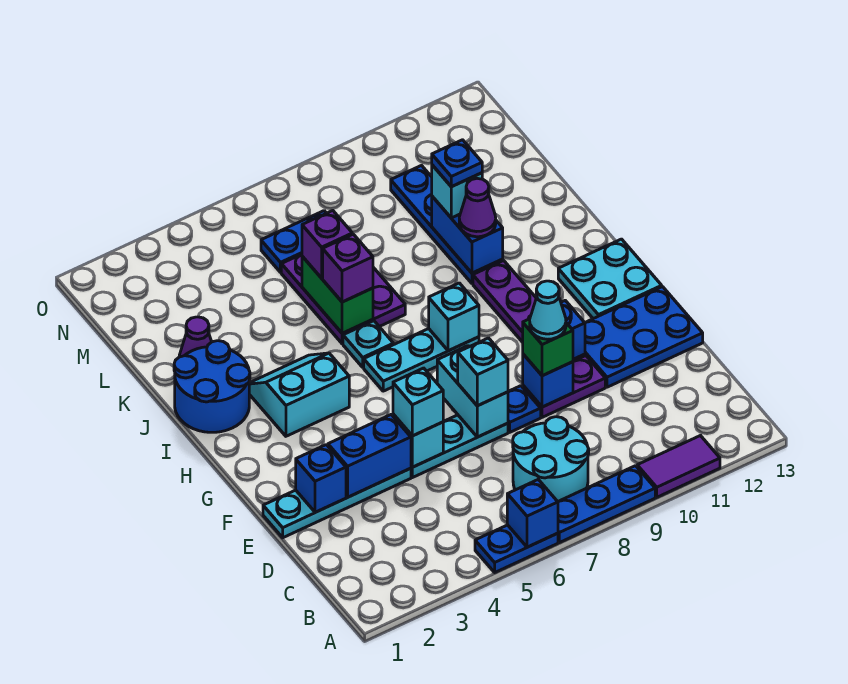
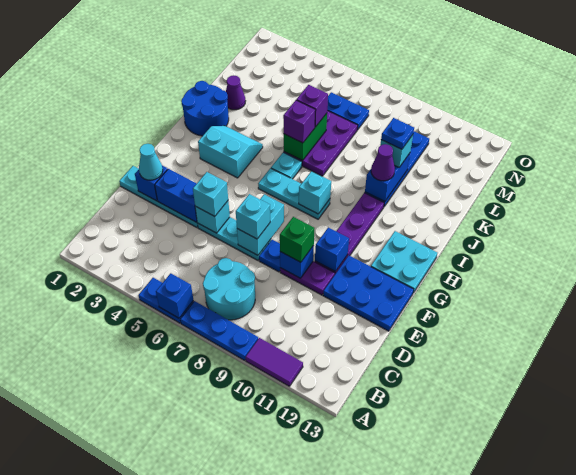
cyan 1x1 cone [530,281,566,339] -> cyan 1x1 cone moved to [139,144,163,180]

